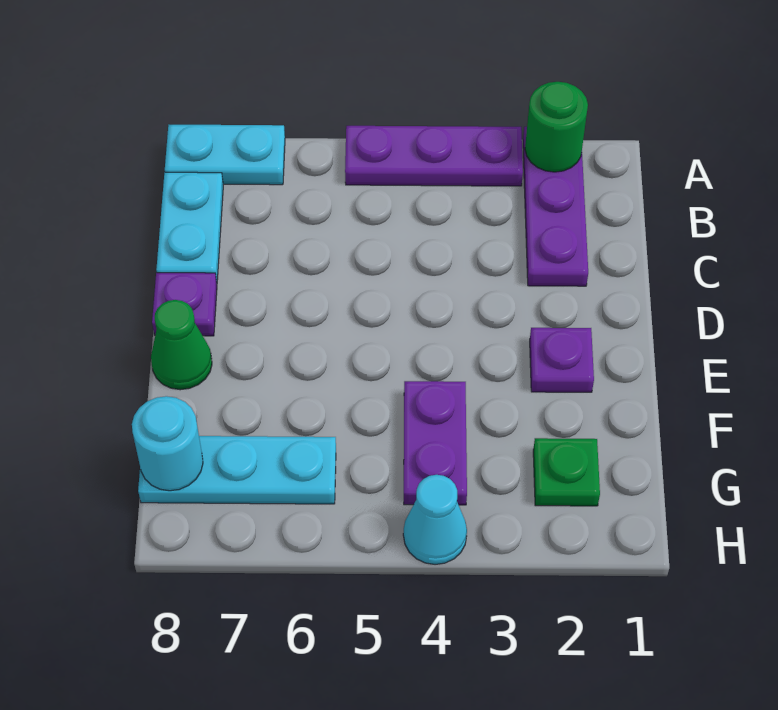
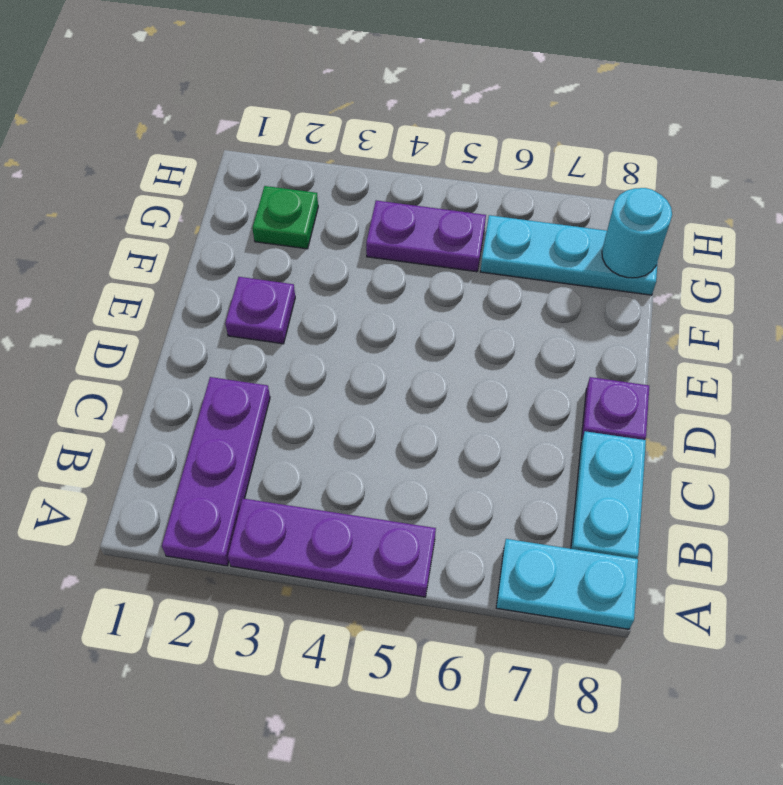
green 1x1 round brick [525,82,588,172] -> none
green 1x1 cone [151,300,212,390] -> none
purple 1x2 plate [404,381,467,505] -> purple 1x2 plate turned to [366,201,486,272]
cyan 1x1 cone [403,475,467,564] -> none

